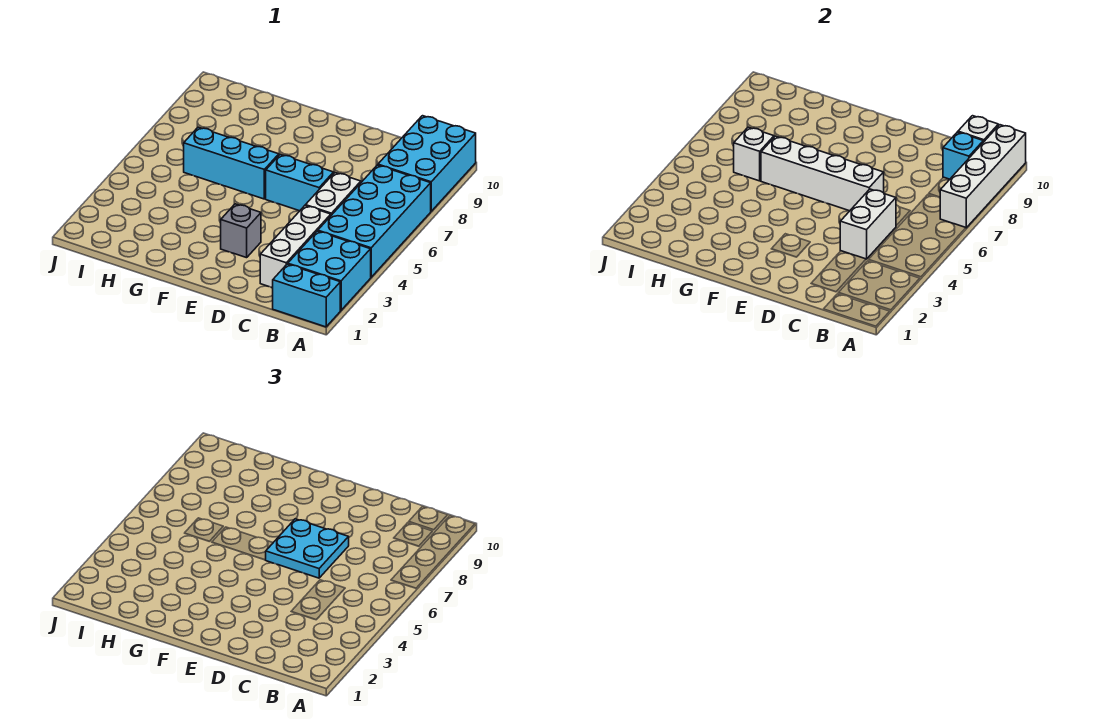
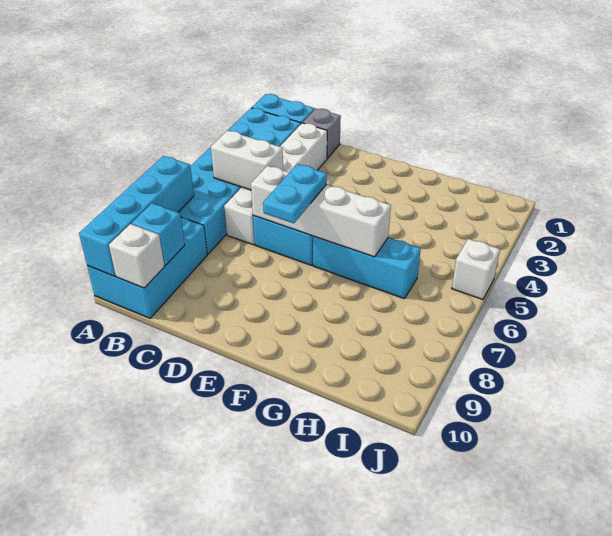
white 1x4 brick [940,125,1026,228] -> cyan 1x4 brick [79,156,194,276]
white 1x2 brick [840,189,896,259] -> white 1x2 brick turned to [211,131,283,190]
cyan 2x2 plate [266,519,349,578] -> cyan 1x2 plate [263,164,327,223]
grey 1x1 brick [221,204,261,258] -> grey 1x1 brick moved to [303,109,341,158]
white 1x1 brick [734,127,774,181] -> white 1x1 brick moved to [452,239,500,300]

